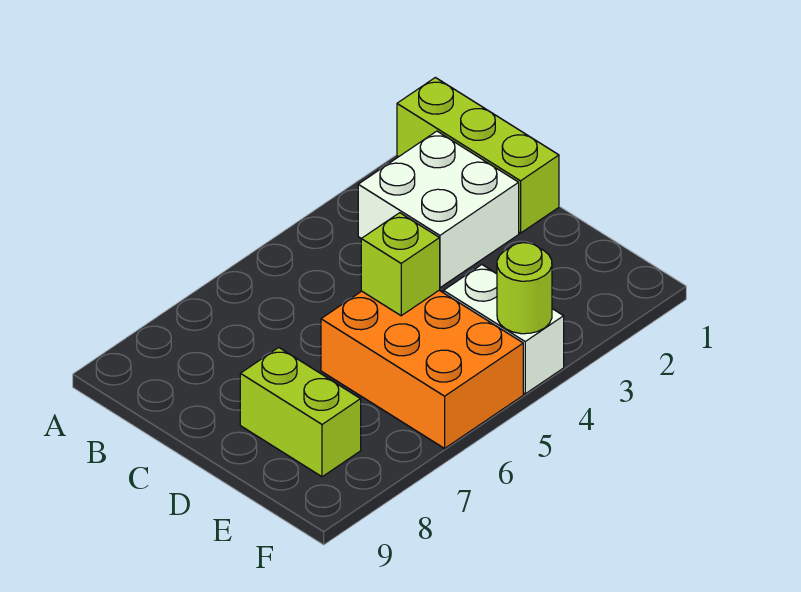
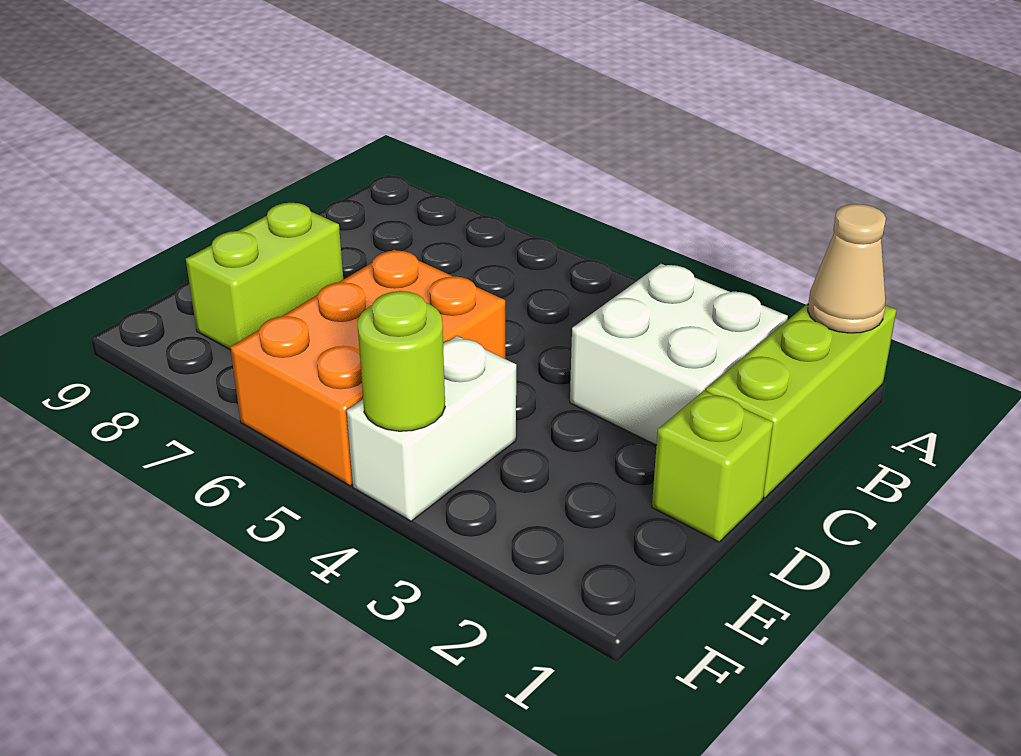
none -> tan 1x1 cone [808,204,886,333]
lime 1x1 brick [361,213,440,316] -> lime 1x1 brick moved to [652,391,773,542]

